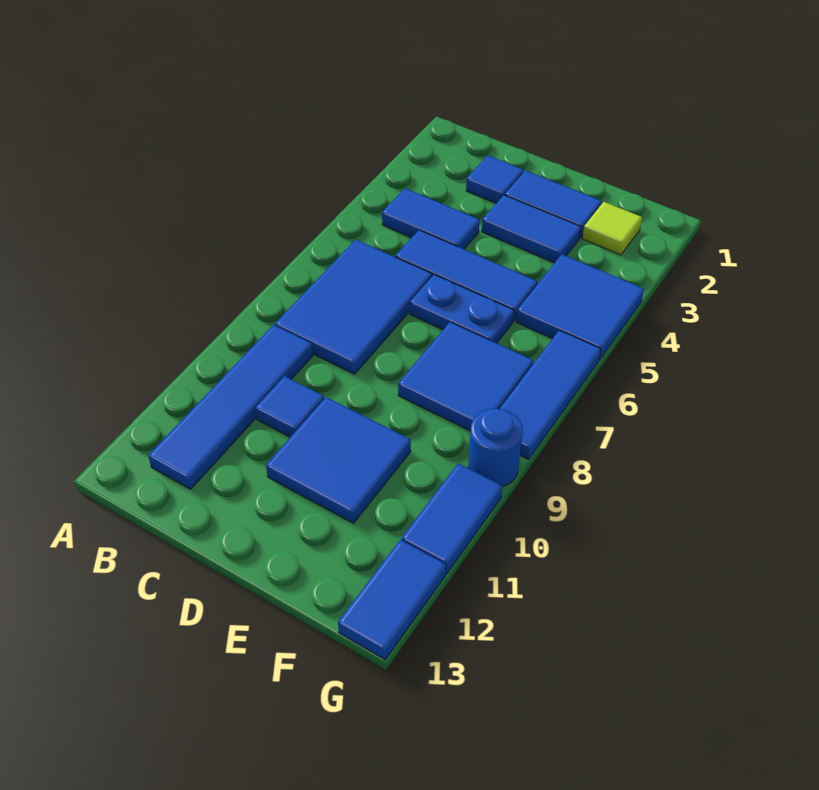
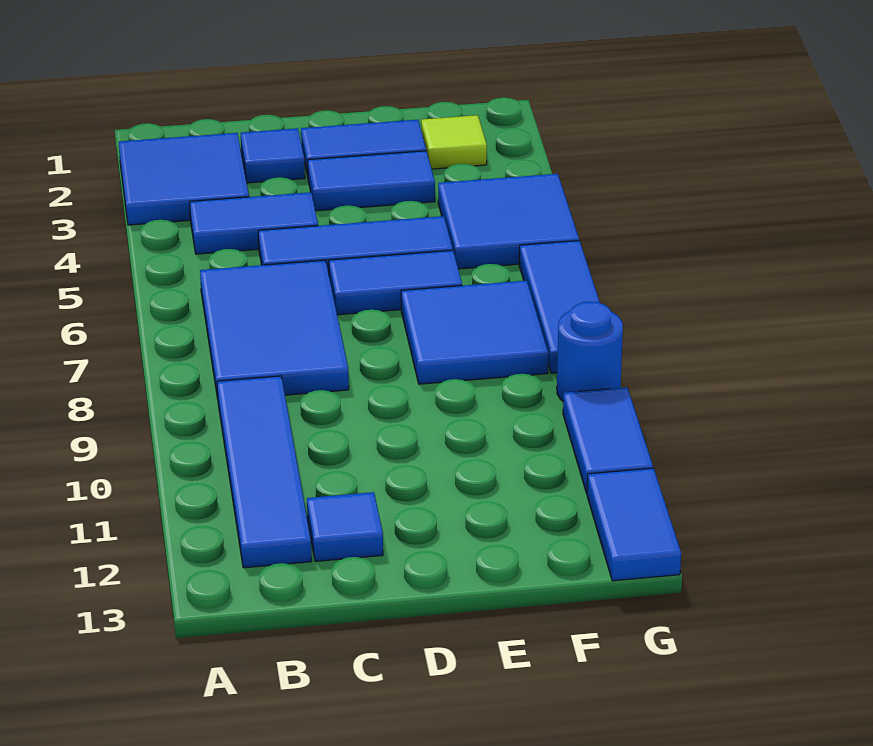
blue 1x1 tile [255,376,324,437] -> blue 1x1 tile moved to [307,492,383,561]
blue 1x2 plate [410,275,514,343] -> blue 1x2 tile [329,250,462,315]
blue 2x2 tile [266,397,411,523] -> blue 2x2 tile moved to [119,133,249,225]

